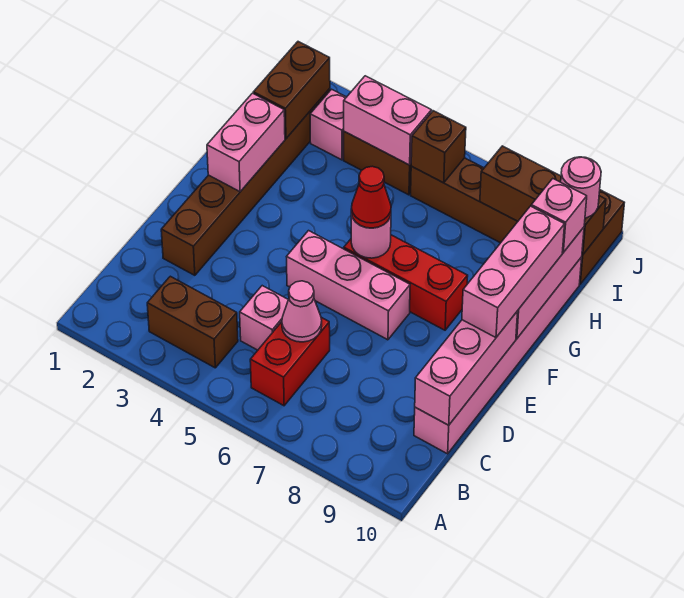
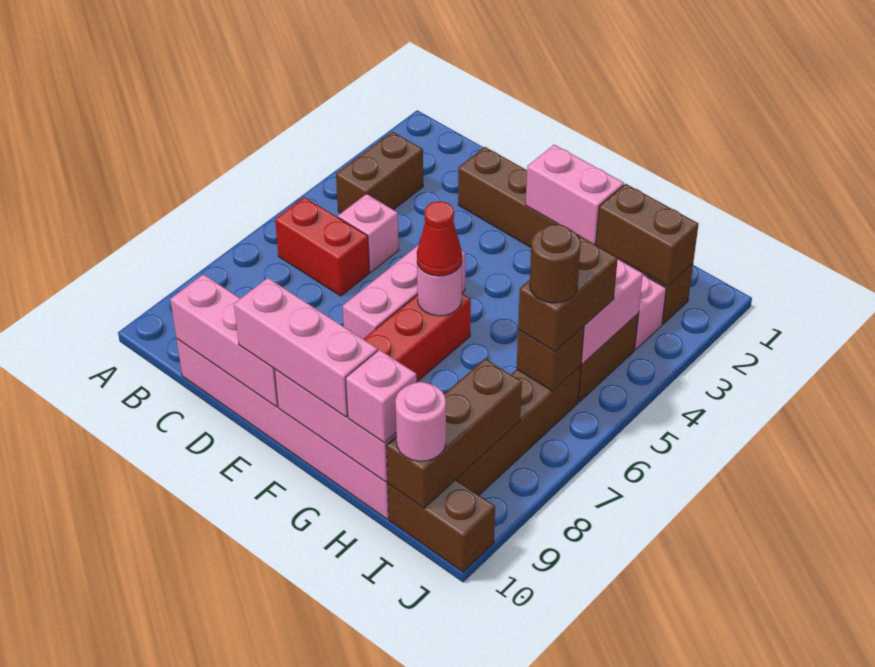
pink 1x1 cone [282,281,322,342] -> none
none -> brown 1x2 brick [518,237,618,352]
none -> brown 1x1 round brick [530,224,581,303]

